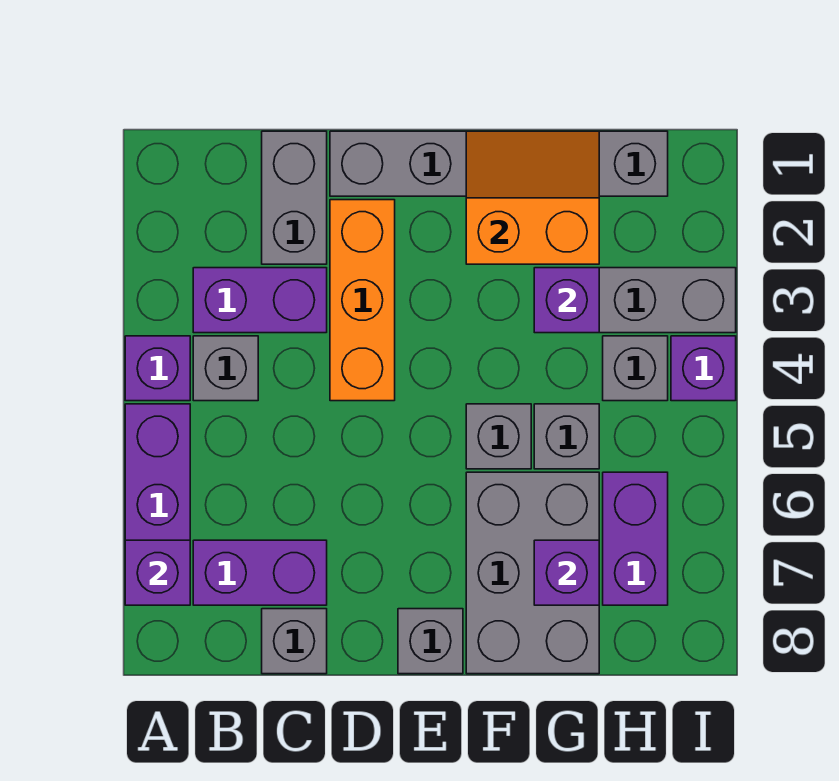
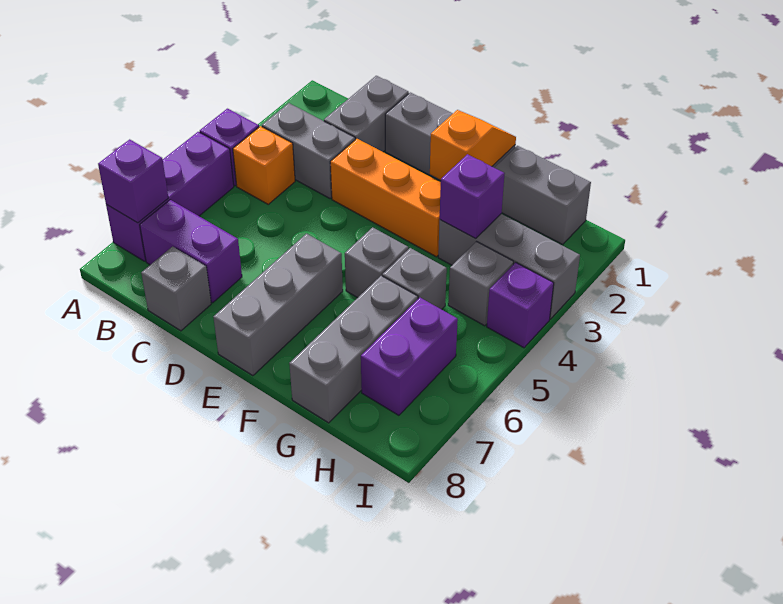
purple 1x2 brick [193,268,327,333] -> grey 1x2 brick [262,103,355,198]
grey 1x1 brick [193,336,258,401] -> orange 1x1 brick [233,126,295,204]
orange 1x3 brick [330,200,395,401] -> orange 1x3 brick turned to [330,139,441,257]
grey 1x1 brick [398,609,463,674] -> grey 1x3 brick [213,234,343,376]
orange 2x2 slope [466,131,599,264] -> orange 1x2 slope [430,110,516,180]
grey 2x3 brick [466,472,599,674] -> grey 1x3 brick [289,276,418,423]
purple 1x1 brick [534,540,599,605] -> none

